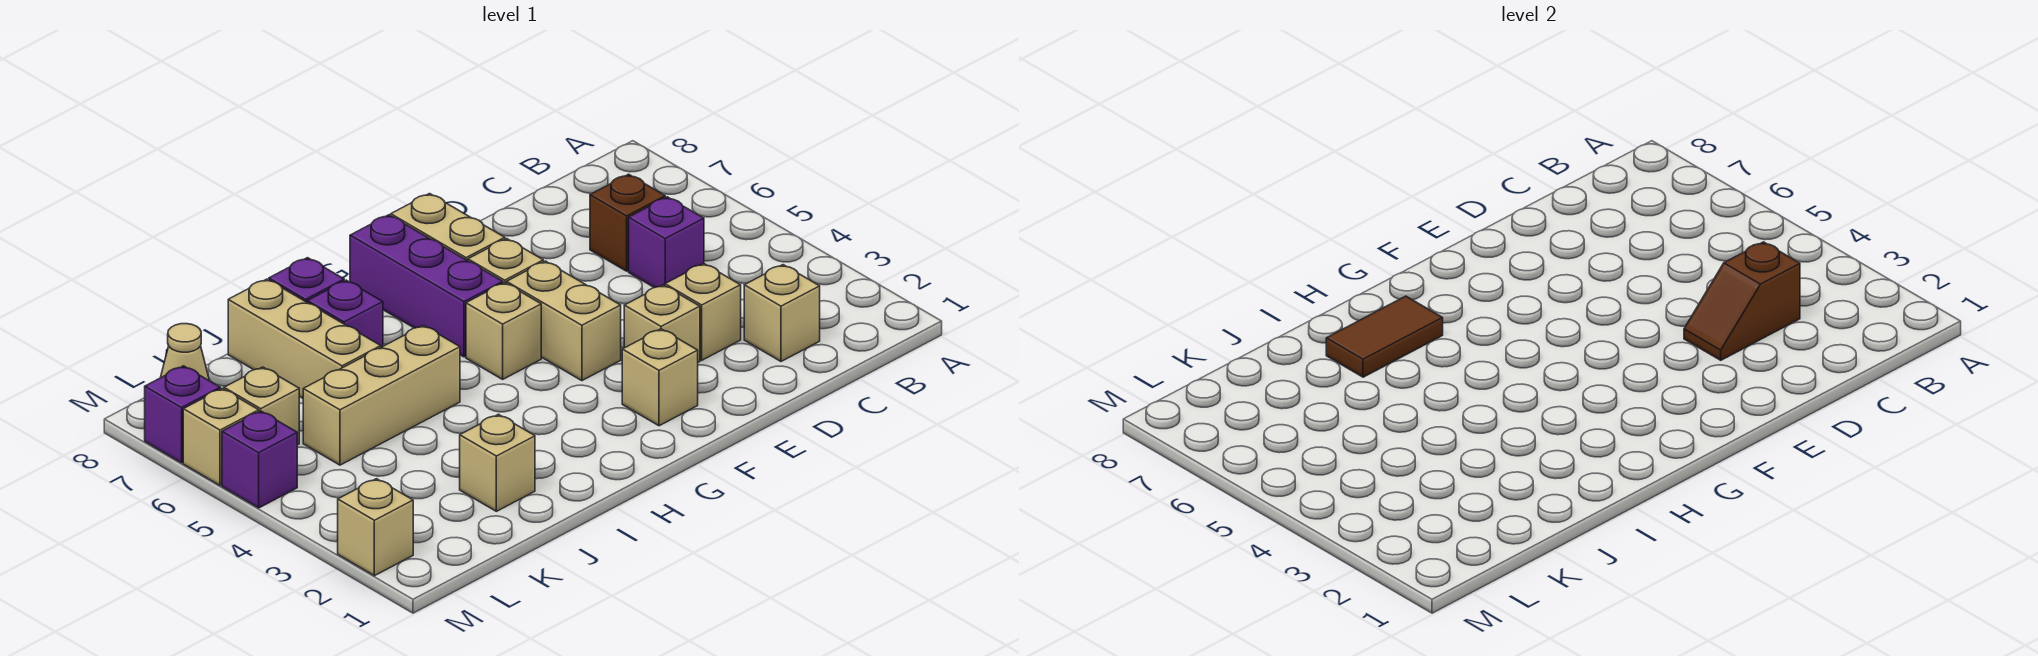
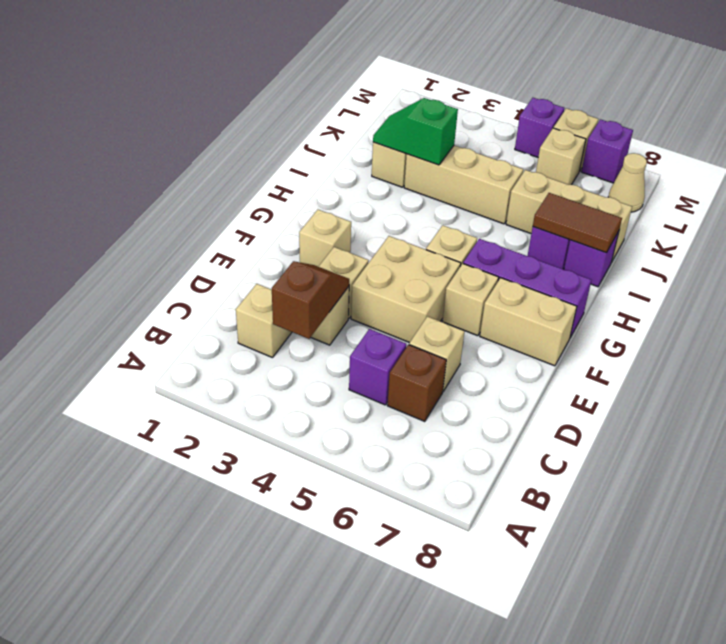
tan 1x2 brick [507,261,621,381] -> tan 2x2 brick [351,236,461,343]
brown 1x2 tile [1326,296,1443,377] -> brown 1x2 tile turned to [533,193,622,253]
tan 1x3 brick [303,325,460,465] -> tan 1x3 brick turned to [404,145,523,224]
none -> green 1x2 slope [373,98,458,165]
tan 1x1 brick [338,479,413,576] -> tan 1x1 brick moved to [409,316,464,391]

